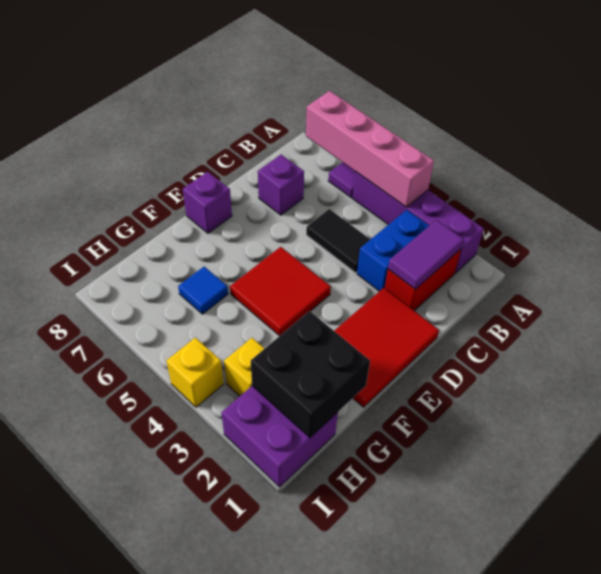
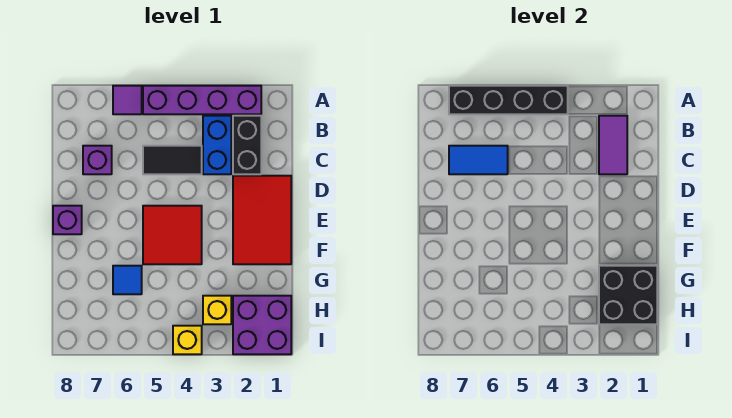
pink 1x4 brick [306,91,434,207] -> black 1x4 brick [449,86,568,114]
red 1x2 brick [385,249,461,311] -> black 1x2 brick [233,116,261,174]
none -> blue 1x2 tile [449,146,508,174]

